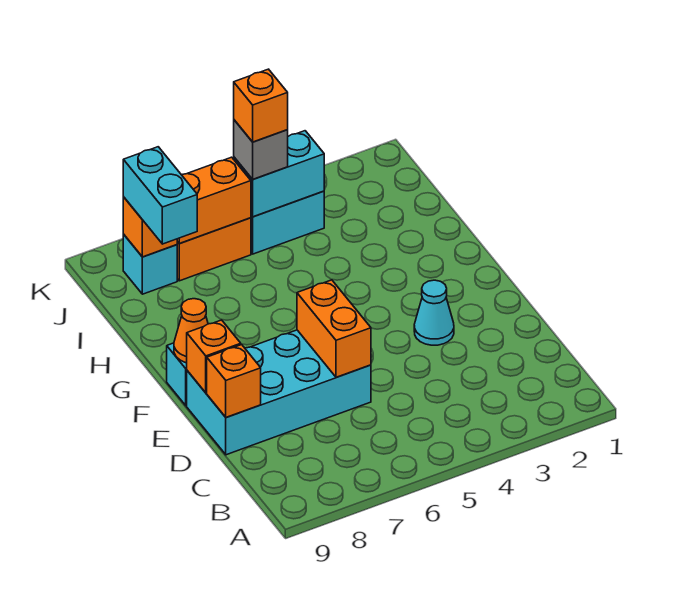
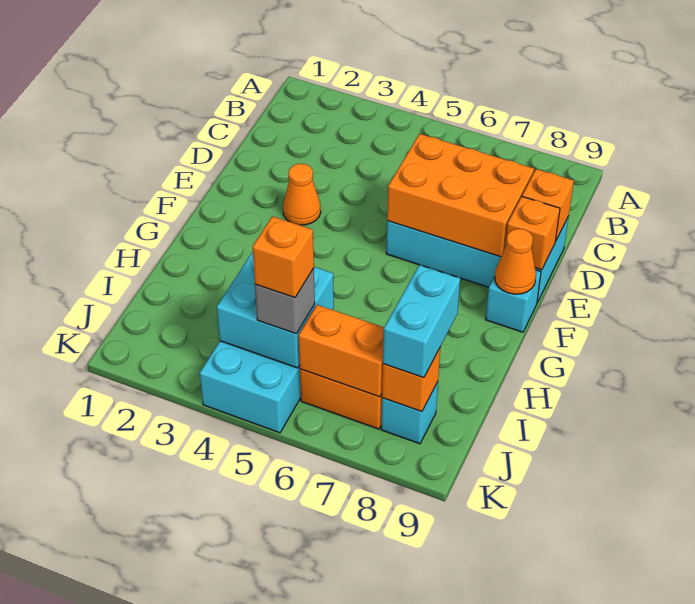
orange 1x2 brick [297,280,371,377] -> orange 2x3 brick [387,134,534,257]
cyan 1x1 cone [414,280,454,345] -> orange 1x1 cone [283,164,321,225]
cyan 1x2 brick [234,131,324,217] -> cyan 2x2 brick [217,252,334,368]

